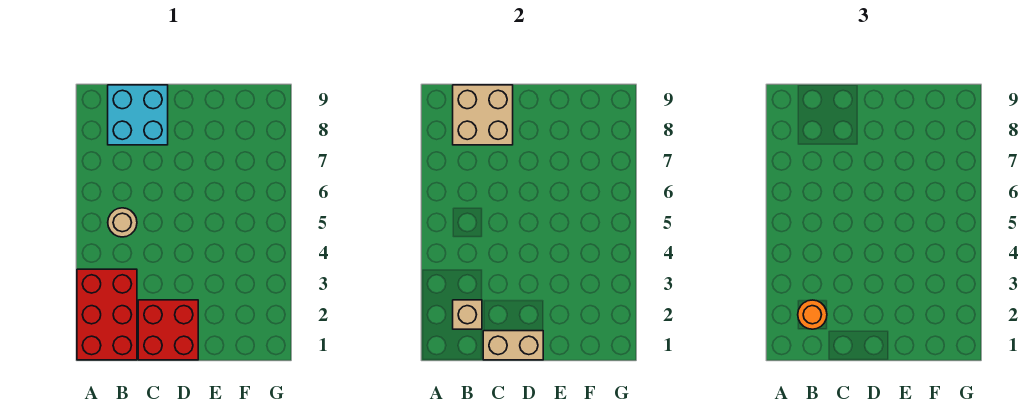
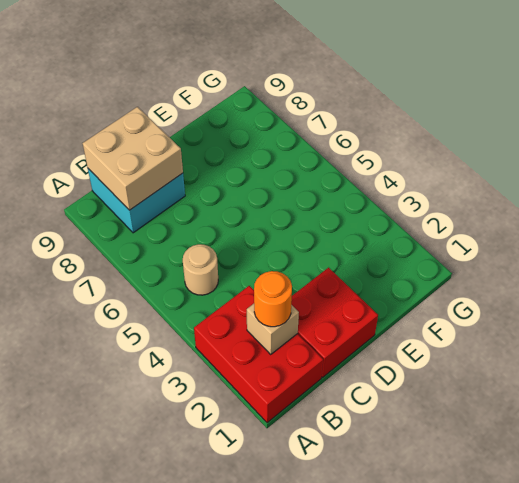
tan 1x2 brick [483,331,543,360] -> none

